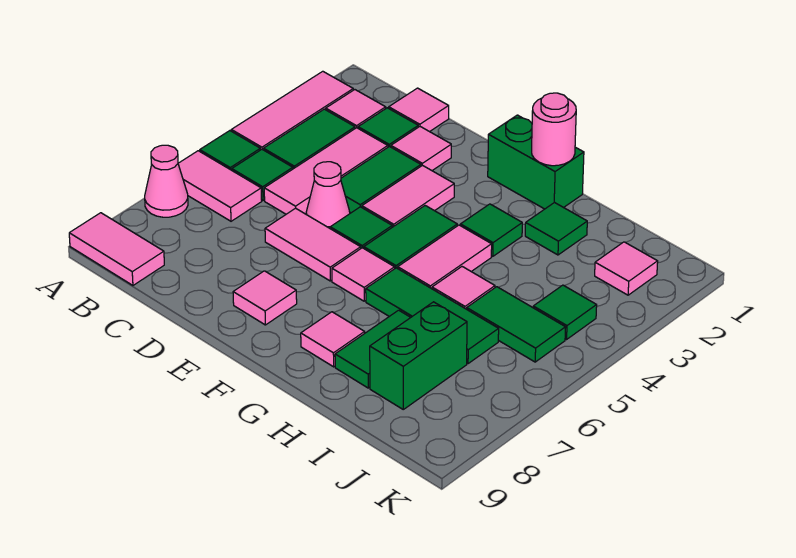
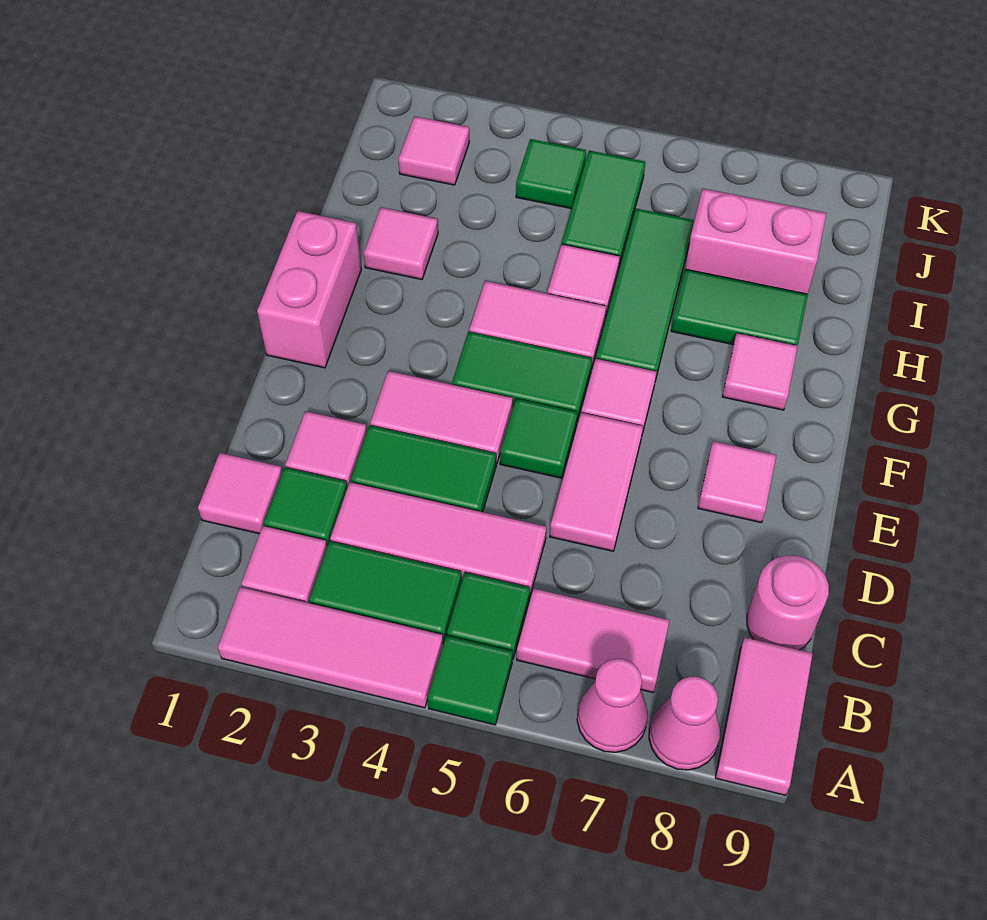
pink 1x2 tile [178,151,262,221] -> pink 1x2 tile turned to [517,589,670,692]
pink 1x1 cone [306,162,350,228] -> pink 1x1 cone moved to [649,676,720,770]
green 1x2 brick [488,115,584,209] -> pink 1x2 brick [257,211,361,368]
pink 1x1 round brick [532,93,576,166] -> pink 1x1 round brick moved to [747,555,829,650]
green 1x1 tile [460,204,522,256] -> none
green 1x1 tile [525,202,587,255] -> pink 1x1 tile [364,207,438,279]
green 1x2 brick [370,302,467,409] -> pink 1x2 brick [685,189,826,294]

